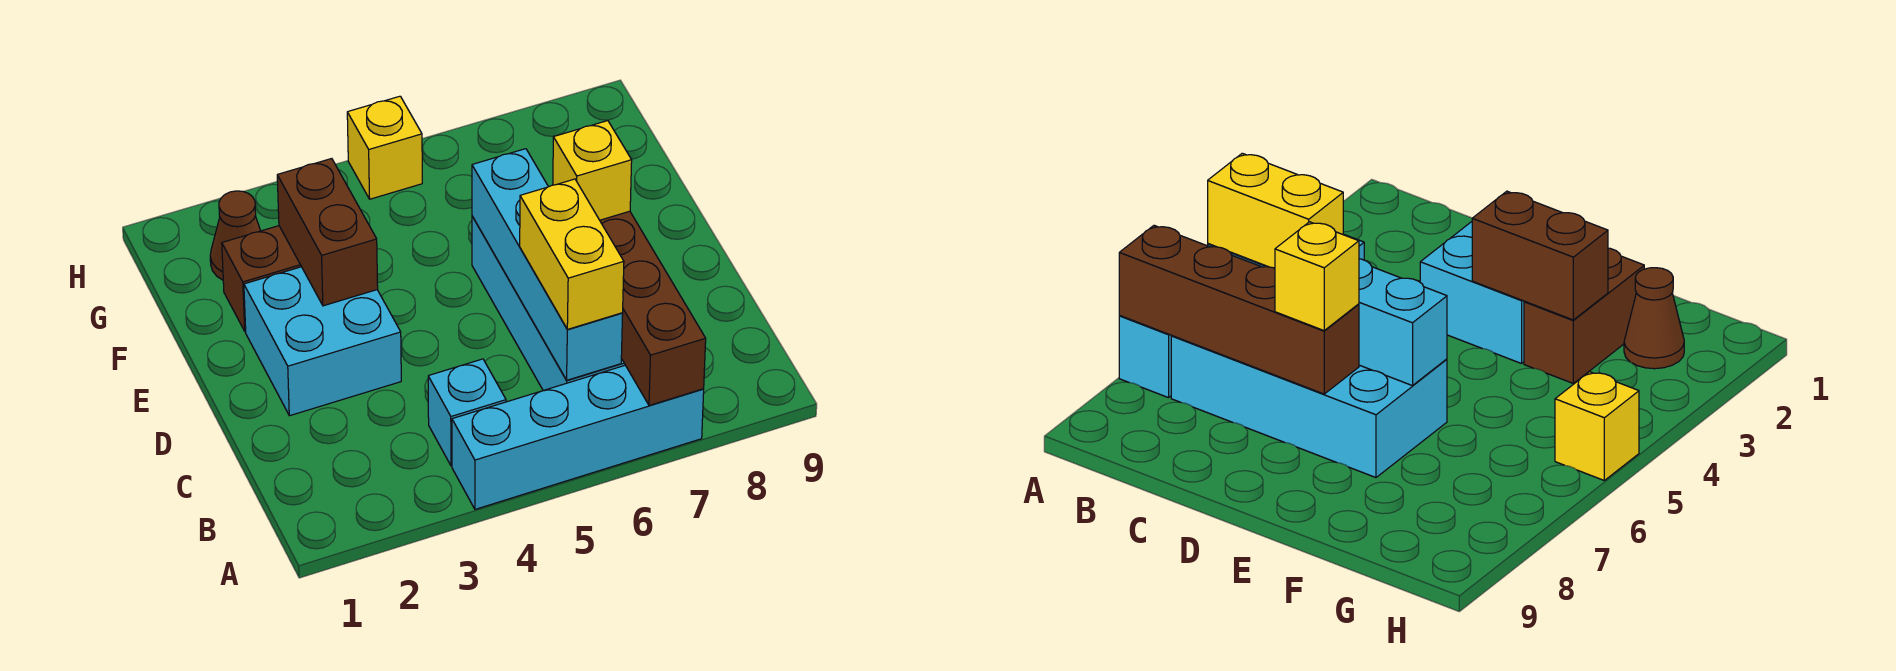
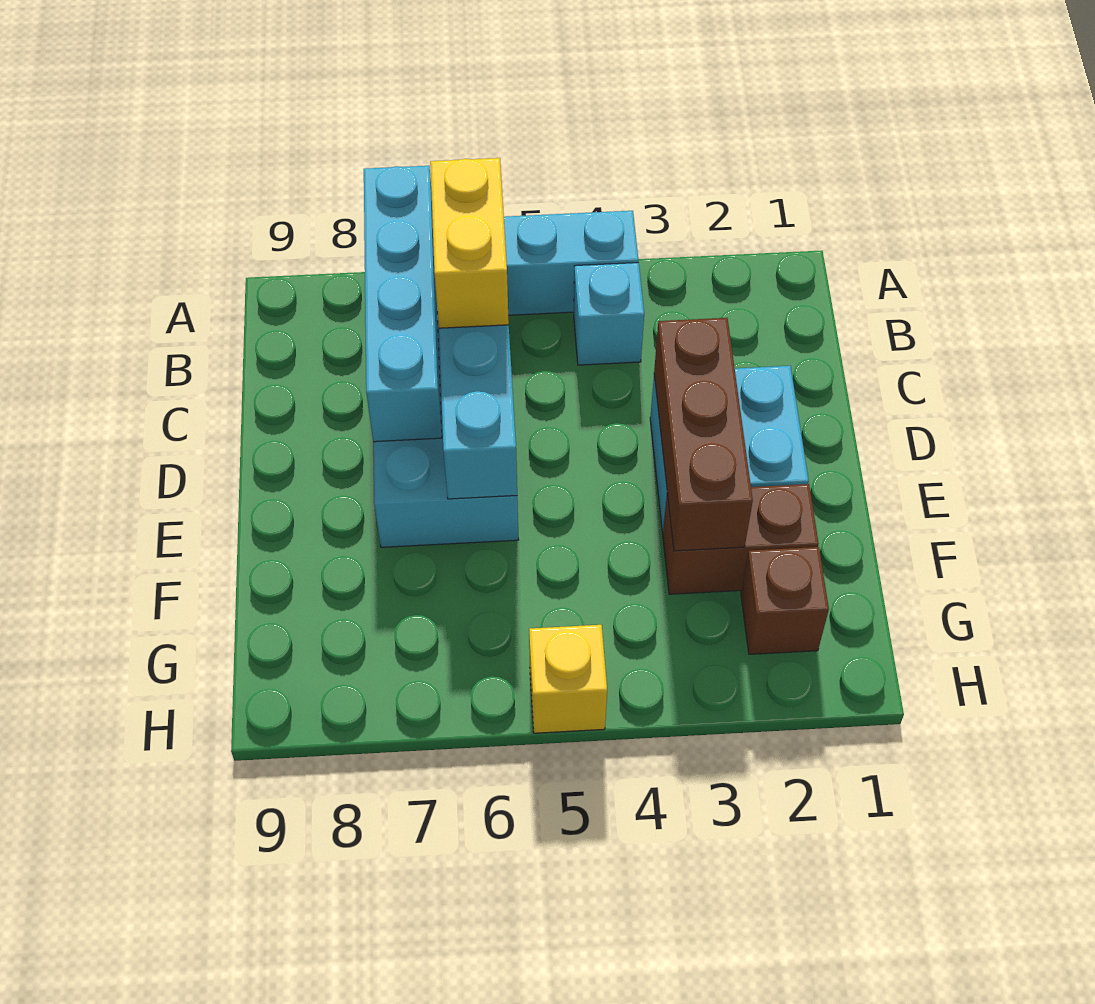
brown 1x4 brick [600,211,706,405] -> cyan 1x4 brick [364,166,442,442]
yellow 1x1 brick [553,121,632,220] -> none
brown 1x2 brick [277,159,378,306] -> brown 1x3 brick [654,318,753,551]
brown 1x1 cone [210,191,260,280] -> brown 1x1 brick [741,547,829,654]

